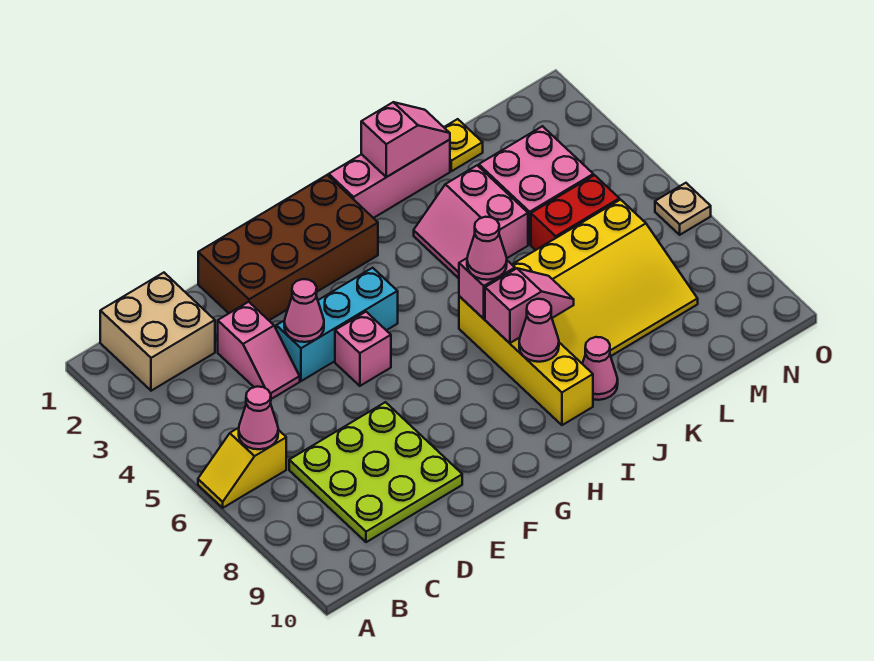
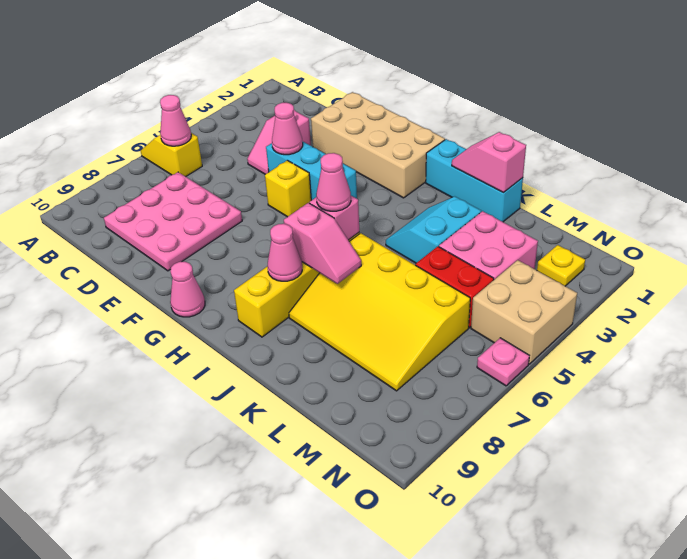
tan 2x2 brick [100,273,215,391] -> tan 2x2 brick moved to [471,260,577,364]
lime 3x3 plate [289,402,462,542] -> pink 3x3 plate [104,172,242,271]
brown 2x4 brick [198,175,378,320] -> tan 2x4 brick [311,92,445,198]
pink 1x1 brick [335,312,391,386] -> yellow 1x1 brick [265,160,311,217]
pink 1x3 brick [329,140,450,218] -> cyan 1x3 brick [426,139,523,222]
pink 1x2 slope [361,102,450,177] -> pink 1x2 slope turned to [452,132,526,192]
pink 2x2 slope [414,165,528,278] -> cyan 2x2 slope [386,196,481,263]
pink 1x1 cone [582,337,618,400] -> pink 1x1 cone moved to [170,262,205,317]
yellow 1x1 plate [444,119,483,171] -> yellow 1x1 plate moved to [537,245,585,286]
tan 1x1 plate [655,183,711,235] -> pink 1x1 plate [477,338,529,386]

